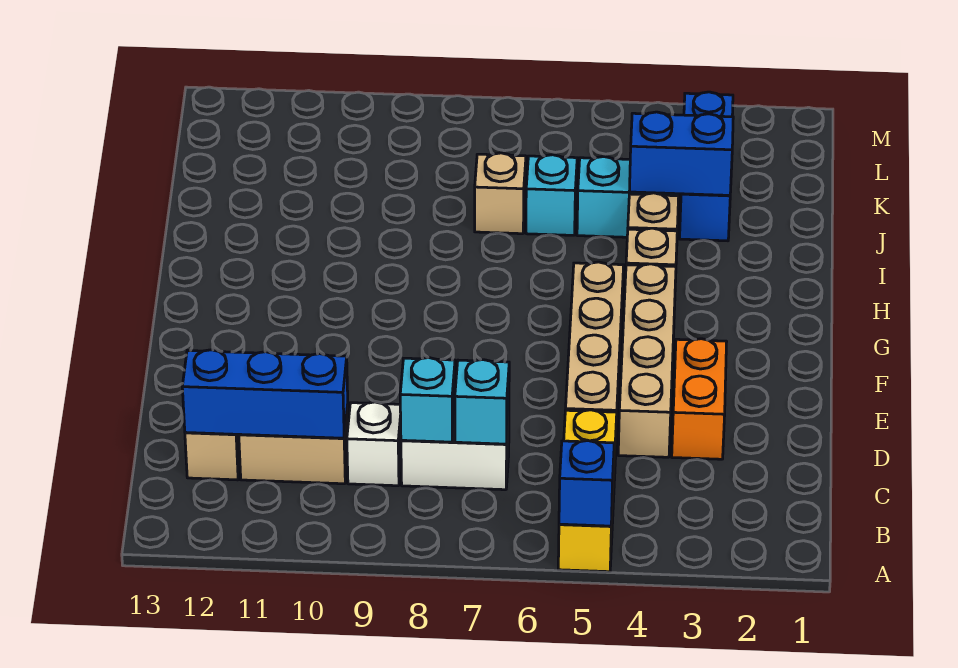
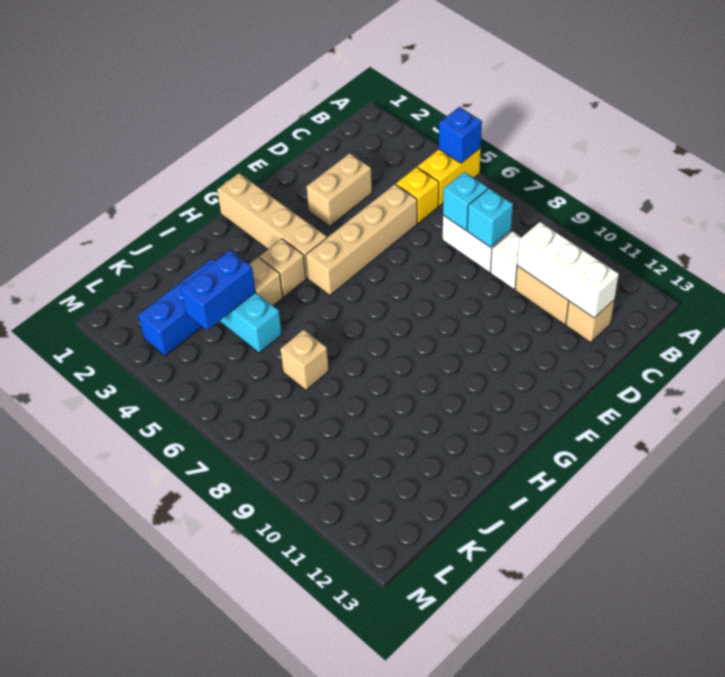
blue 1x3 brick [182,350,348,438] -> white 1x3 brick [517,222,619,318]
orange 1x2 brick [672,339,726,459] -> tan 1x2 brick [306,153,372,226]
tan 1x4 brick [618,264,676,457] -> tan 1x4 brick turned to [217,173,327,278]
blue 1x2 brick [629,112,733,195] -> blue 1x2 brick turned to [181,250,256,330]
cyan 1x1 brick [526,155,577,235] -> none

